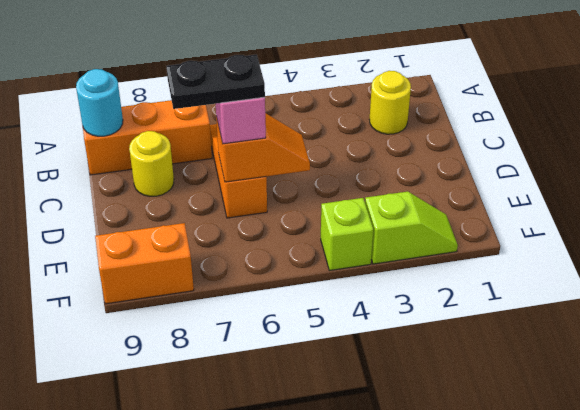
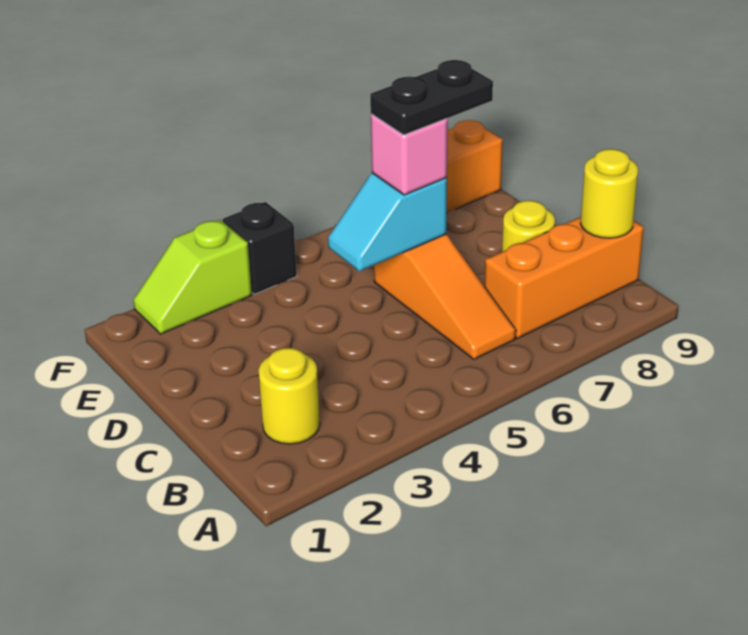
cyan 1x1 round brick [76,69,123,136] -> yellow 1x1 round brick [581,149,638,238]
orange 1x2 slope [216,113,310,182] -> cyan 1x2 slope [328,173,447,271]
lime 1x1 brick [321,198,373,271] -> black 1x1 brick [222,202,297,294]

